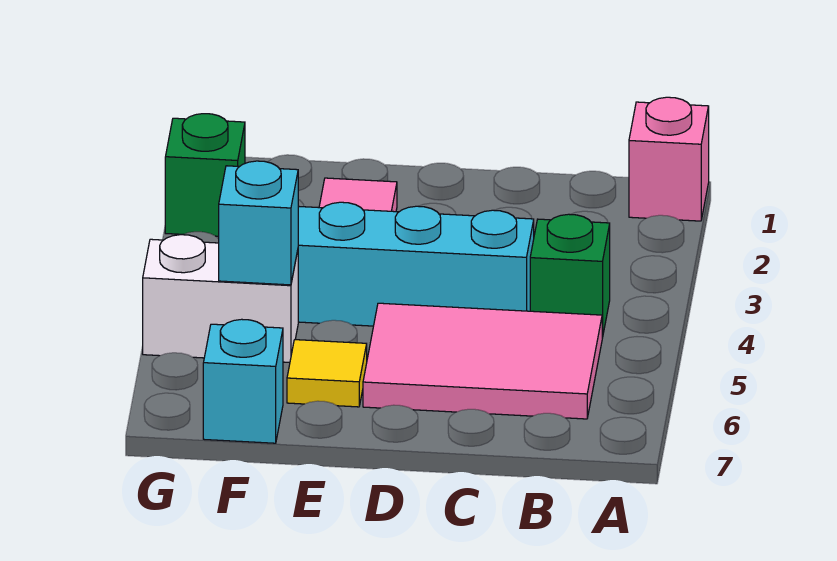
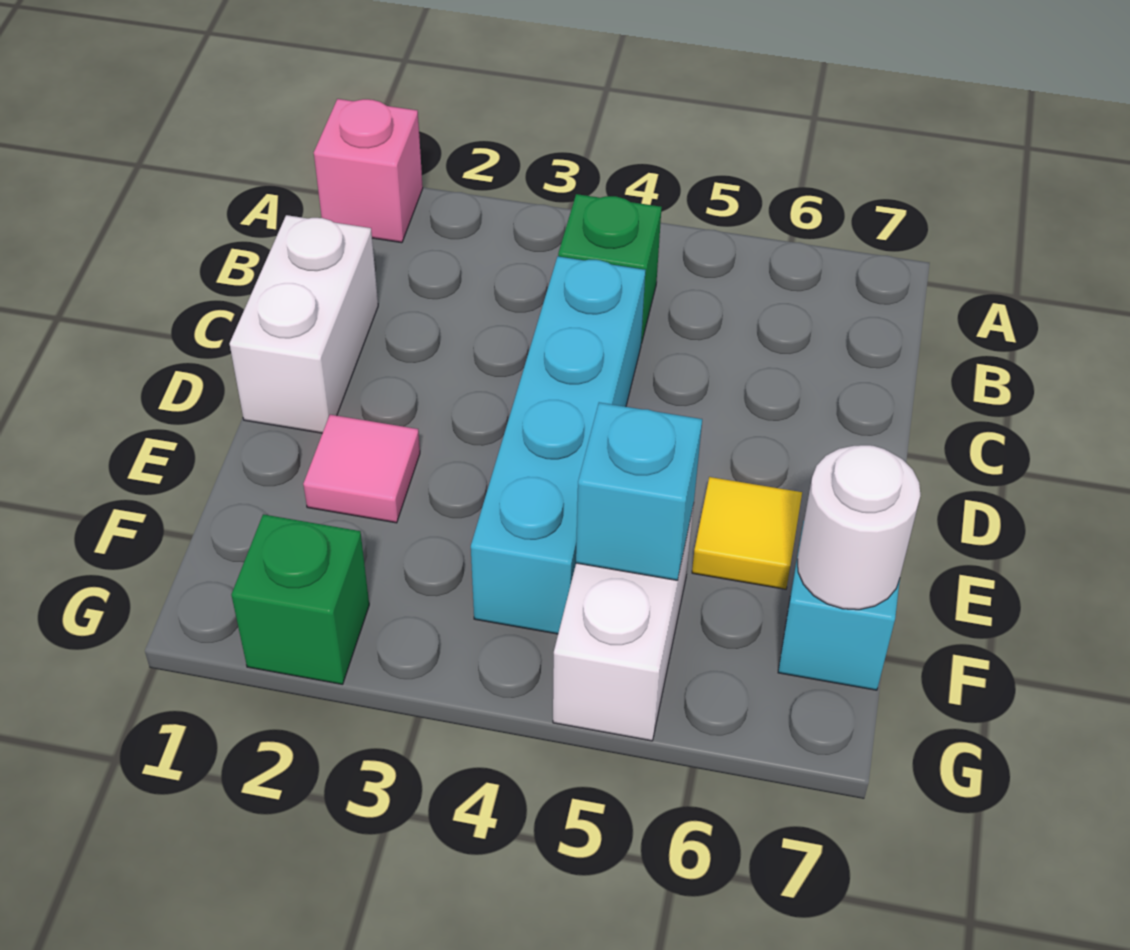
pink 2x3 tile [363,303,602,419] -> none
none -> white 1x2 brick [230,215,378,433]
none -> white 1x1 round brick [797,445,920,610]

